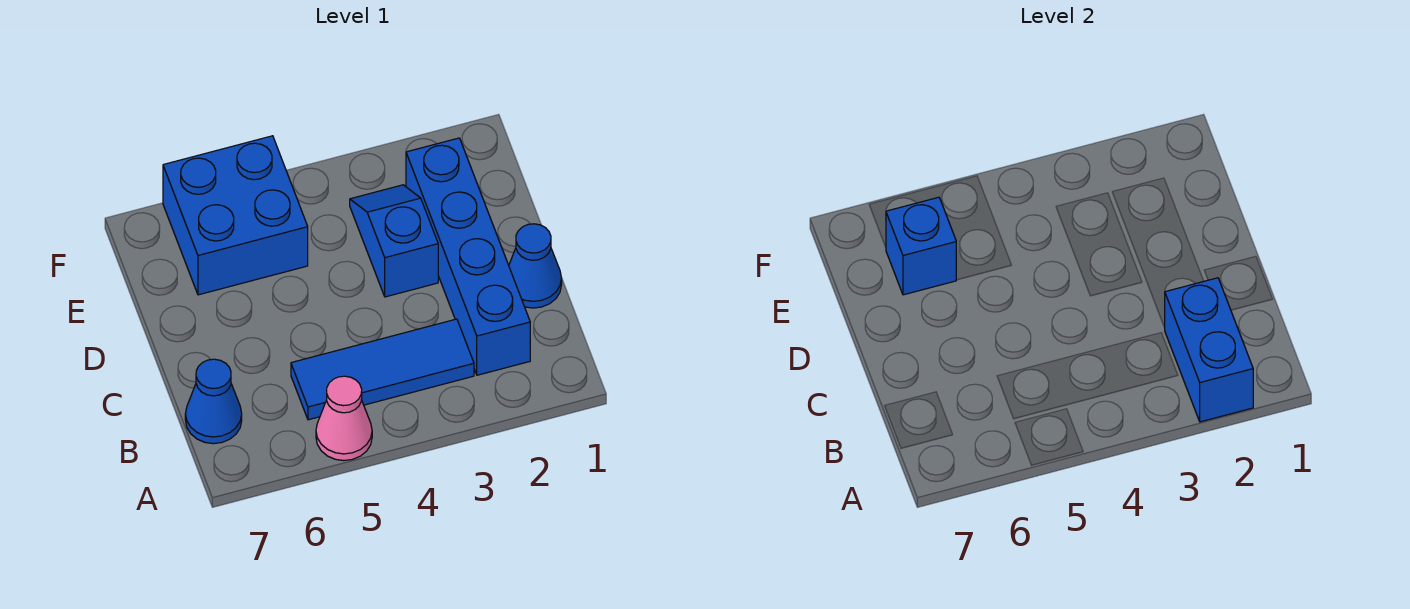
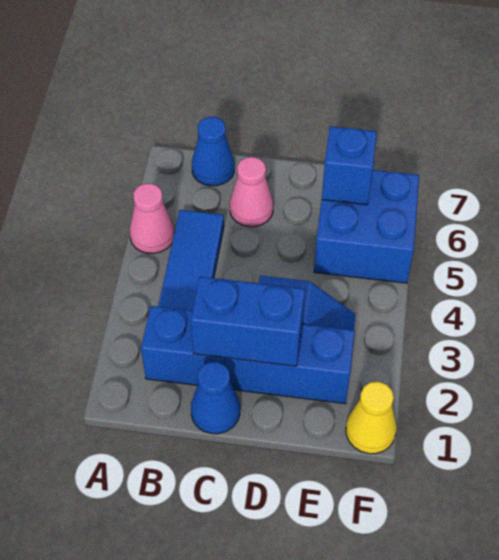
blue 1x2 brick [1164,278,1253,422] -> blue 1x2 brick moved to [191,277,305,366]
none -> pink 1x1 cone [230,157,273,227]
none -> yellow 1x1 cone [346,382,397,454]

